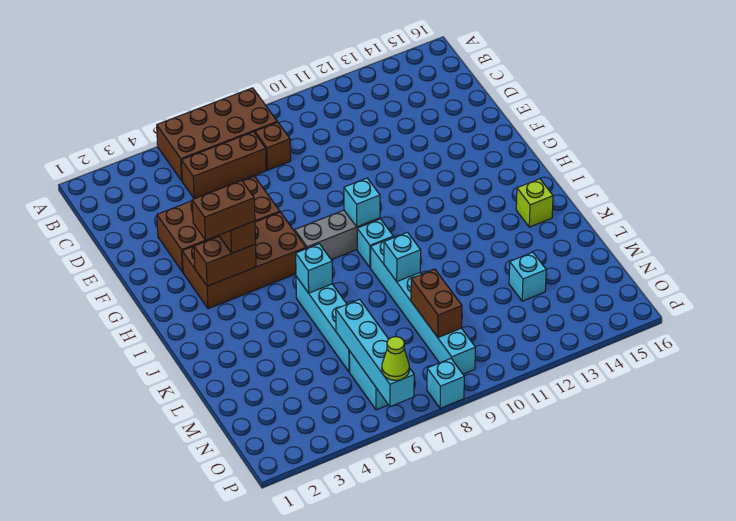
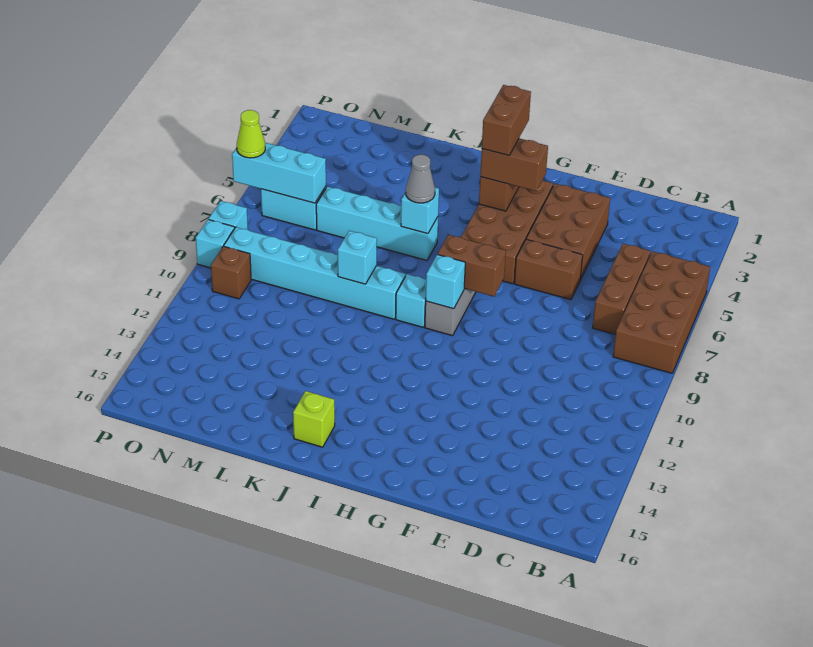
brown 1x1 brick [255,122,291,170] -> brown 1x1 brick moved to [211,246,251,299]
none -> grey 1x1 cone [406,155,435,203]
cyan 1x4 brick [336,299,414,407] -> cyan 1x3 brick [232,143,326,203]
brown 1x2 brick [411,269,462,337] -> brown 1x2 brick moved to [438,235,506,297]
cyan 1x1 brick [509,252,546,301] -> cyan 1x1 brick moved to [196,219,235,268]

